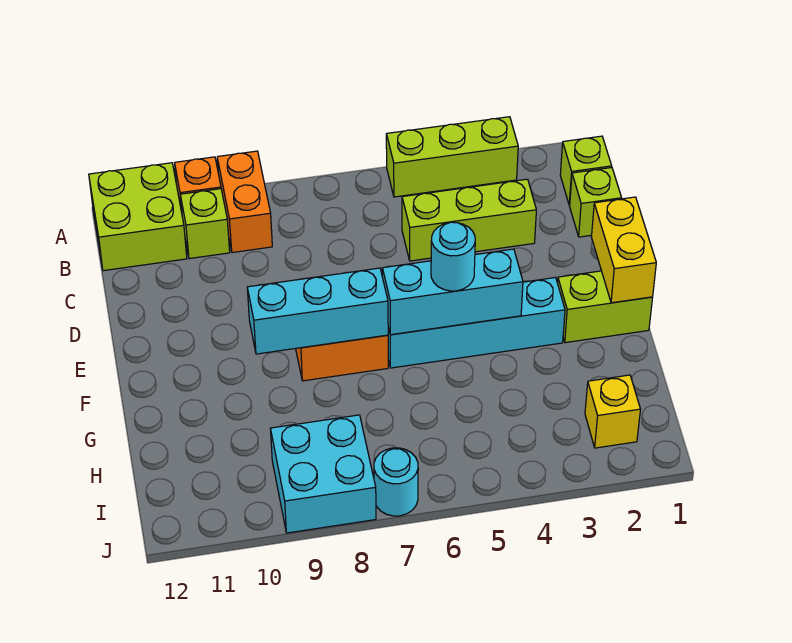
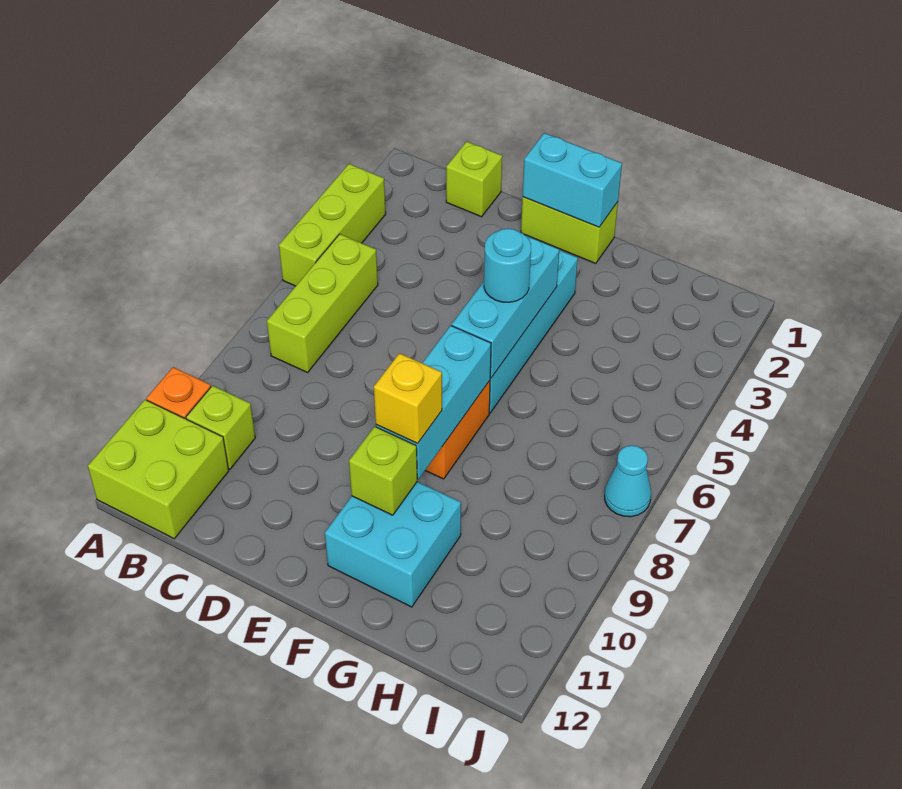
orange 1x2 brick [217,151,272,253] -> none
lime 1x1 brick [560,136,612,205] -> lime 1x1 brick moved to [349,426,417,515]
lime 1x3 brick [402,179,536,261] -> lime 1x3 brick moved to [267,234,378,373]
yellow 1x2 brick [592,197,656,303] -> cyan 1x2 brick [523,133,622,227]
lime 1x2 brick [558,271,653,343] -> lime 1x2 brick turned to [521,197,618,263]
yellow 1x1 brick [585,375,640,448] -> yellow 1x1 brick moved to [374,353,442,444]
cyan 2x2 brick [270,415,376,533] -> cyan 2x2 brick moved to [325,482,461,607]
cyan 1x1 round brick [374,448,418,516] -> cyan 1x1 cone [605,445,651,517]

